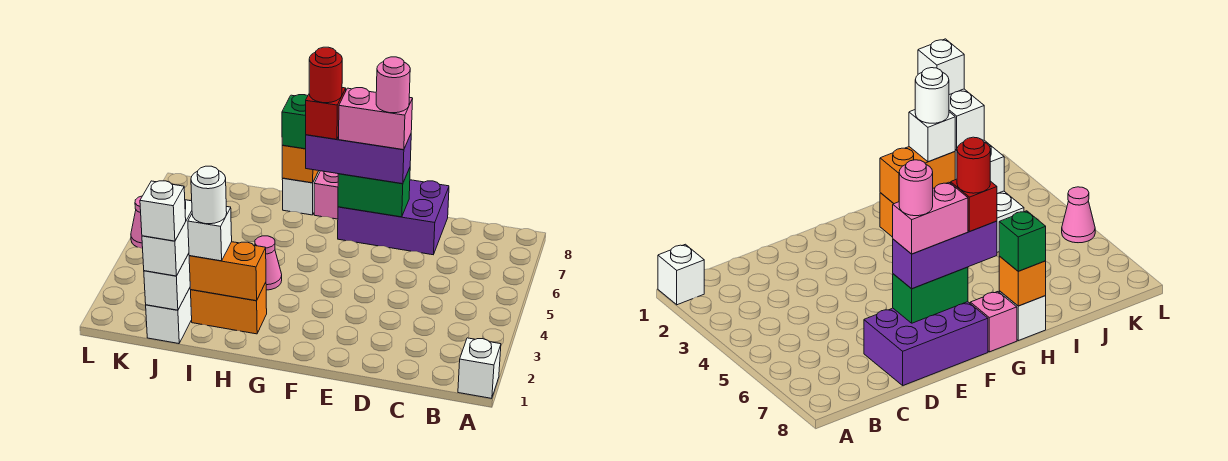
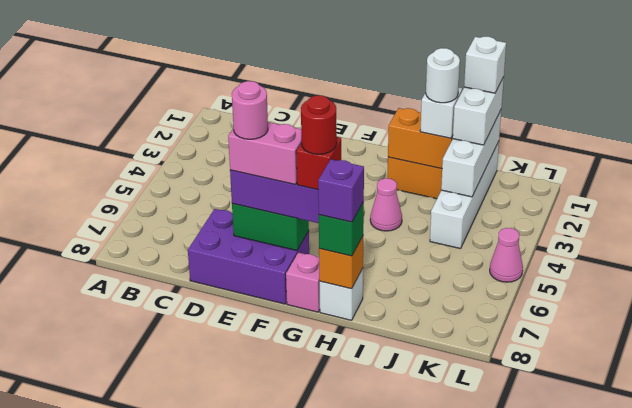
white 1x1 brick [458,338,501,398] -> none
none -> purple 1x1 brick [318,159,364,222]

